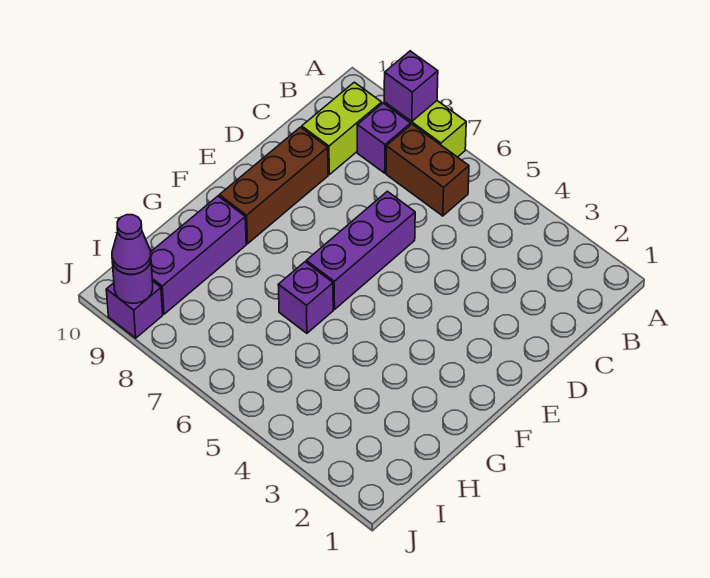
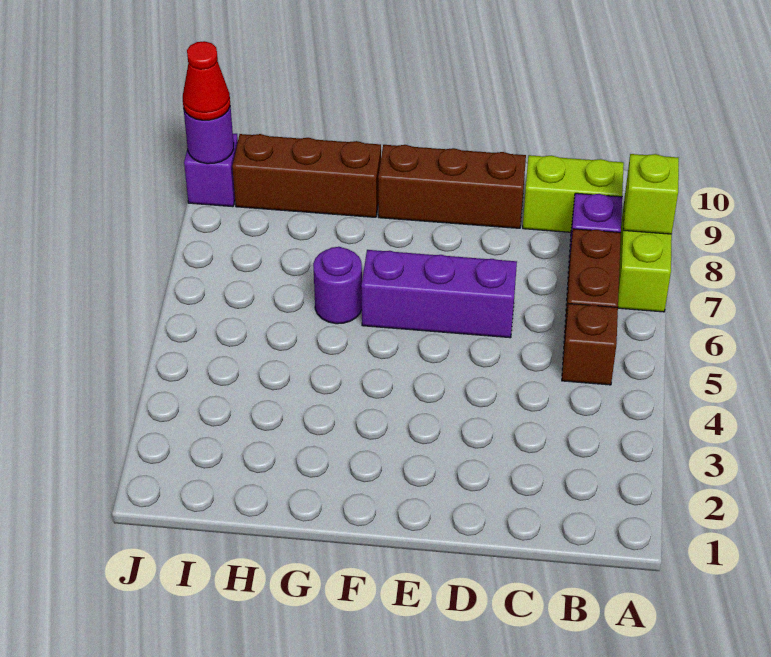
purple 1x1 brick [384,51,438,122] -> lime 1x1 brick [623,154,679,234]
none -> brown 1x1 brick [562,304,618,385]
purple 1x1 brick [278,262,333,333] -> purple 1x1 round brick [313,247,362,324]
purple 1x3 brick [151,196,246,314] -> brown 1x3 brick [232,134,381,217]
purple 1x1 cone [112,215,151,274] -> red 1x1 cone [183,41,230,120]

